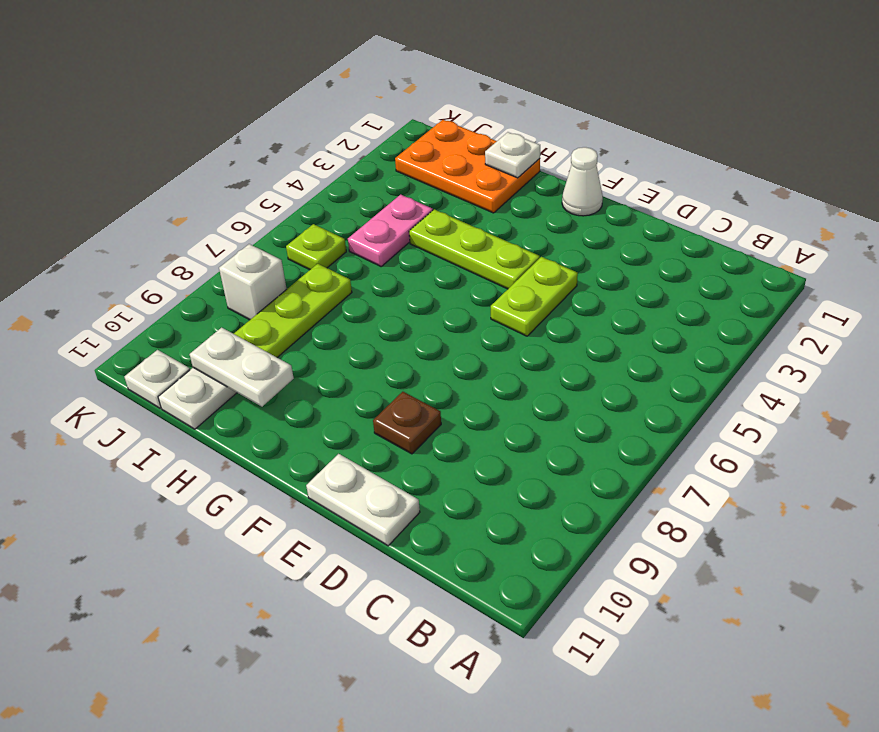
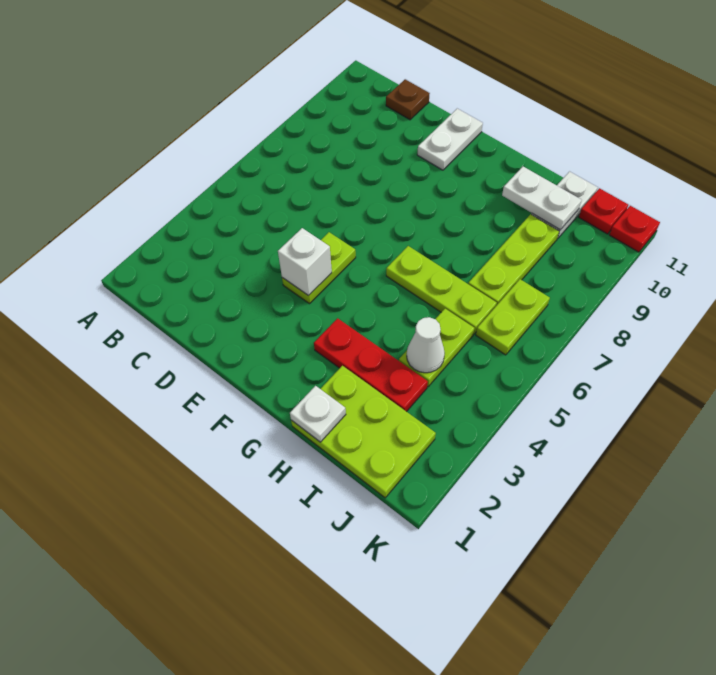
white 1x2 plate [306,454,420,546] -> white 1x2 plate turned to [417,109,483,170]
brown 1x1 plate [373,392,441,454] -> brown 1x1 plate moved to [386,79,430,120]
white 1x1 cone [562,147,603,216] -> white 1x1 cone moved to [407,317,445,373]
lime 1x3 plate [409,209,540,289] -> lime 1x3 plate moved to [386,246,497,334]
none -> red 1x3 plate [314,318,428,412]
orange 2x3 plate [395,120,540,213] -> lime 2x3 plate [291,366,436,498]
pink 1x2 plate [348,195,433,266] -> lime 1x2 plate [399,309,474,387]
lime 1x1 plate [286,224,346,270] -> lime 1x2 plate [476,279,550,355]
white 1x1 brick [219,244,287,320] -> white 1x1 brick moved to [278,228,332,296]
white 1x1 plate [124,350,190,408] -> red 1x1 plate [579,188,628,234]
none -> red 1x1 plate [609,206,660,252]

